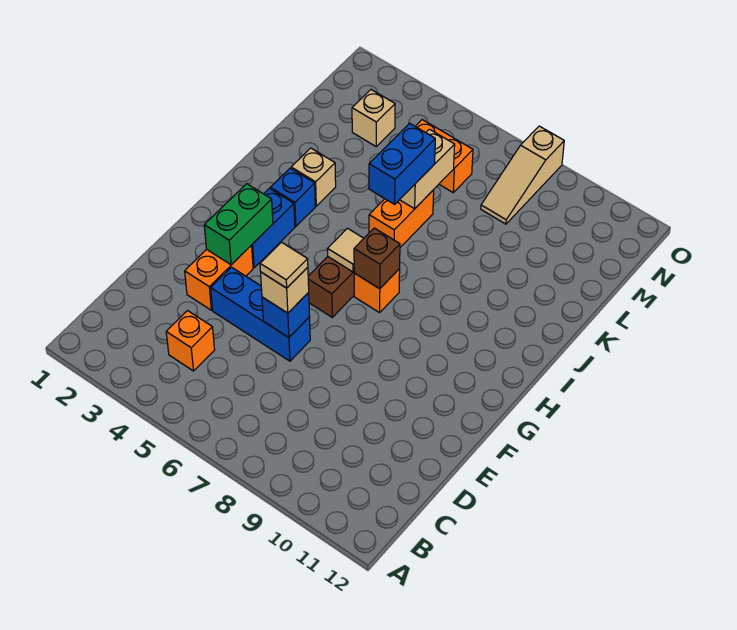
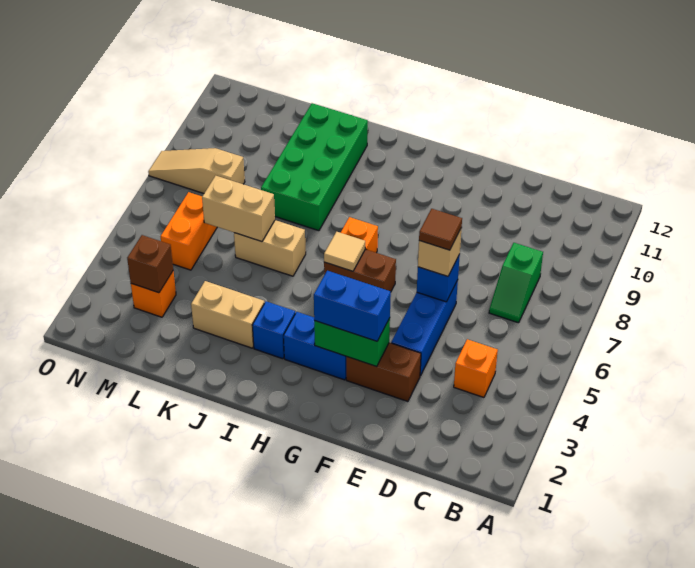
none -> green 1x2 slope [489,243,543,323]
orange 1x2 brick [185,245,253,310] -> brown 1x2 brick [346,343,421,402]
tan 1x1 tile [260,242,308,288] -> brown 1x1 tile [419,209,462,250]
brown 1x1 brick [354,228,400,289] -> brown 1x1 brick moved to [127,235,173,293]
tan 1x1 brick [291,148,336,206] -> tan 1x2 brick [191,281,264,348]
orange 1x2 brick [369,190,434,247] -> tan 1x2 brick [234,220,306,276]
blue 1x2 brick [369,123,435,204] -> blue 1x2 brick moved to [314,271,391,341]
none -> green 2x4 brick [261,103,368,231]
tan 1x1 brick [352,90,395,146] -> orange 1x1 brick [131,271,176,317]
tan 1x3 slope [481,126,564,224] -> tan 1x3 slope turned to [148,148,245,193]

